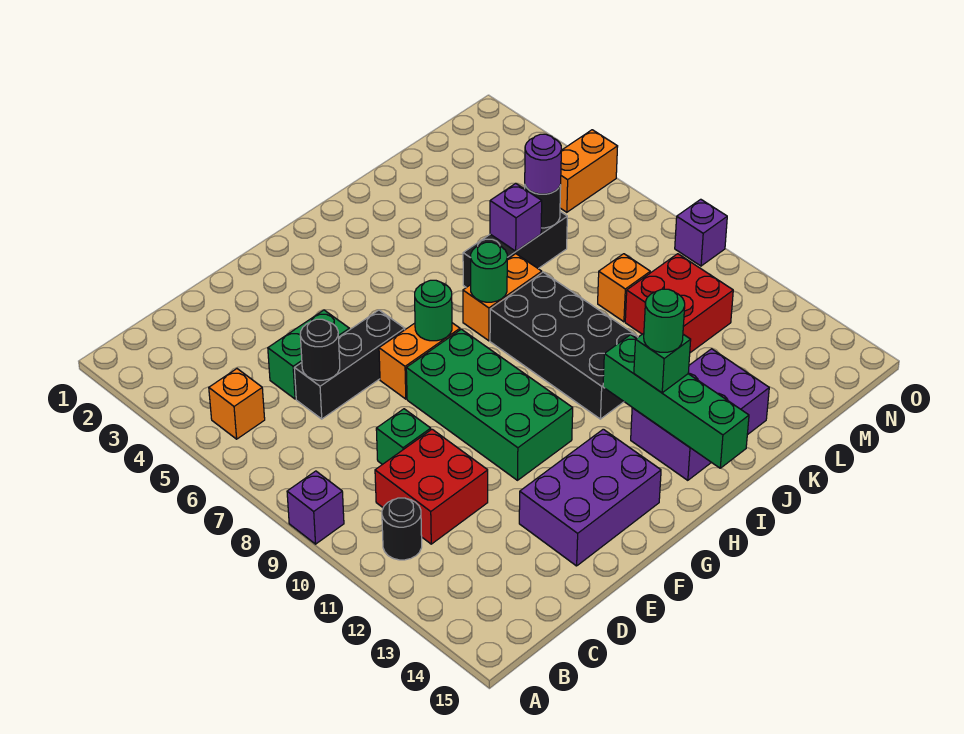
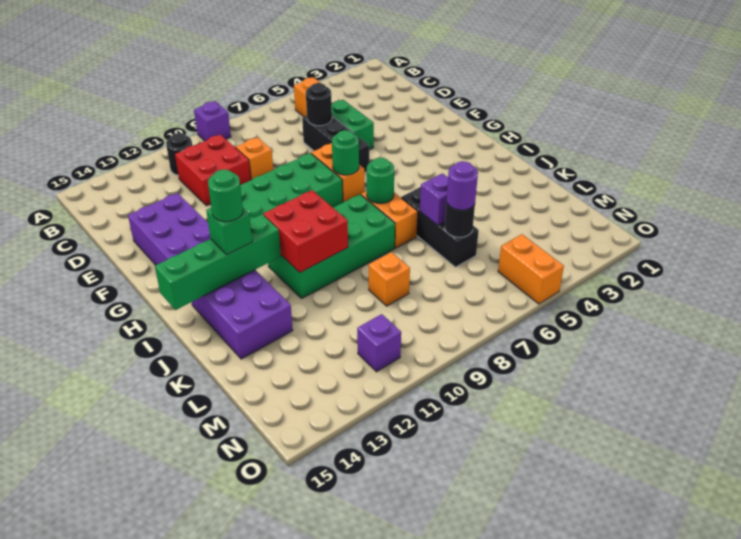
green 1x1 brick [376,409,431,465] -> orange 1x1 brick [236,137,273,180]
black 2x4 brick [490,272,638,419] -> green 2x4 brick [268,194,395,299]
red 2x2 brick [625,254,733,353] -> red 2x2 brick moved to [263,190,348,272]
purple 1x1 brick [675,199,727,266] -> purple 1x1 brick moved to [357,314,401,372]

